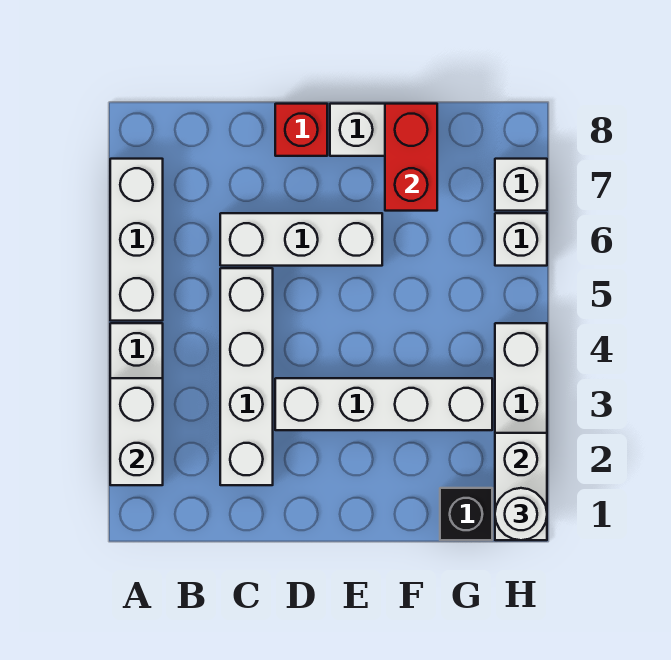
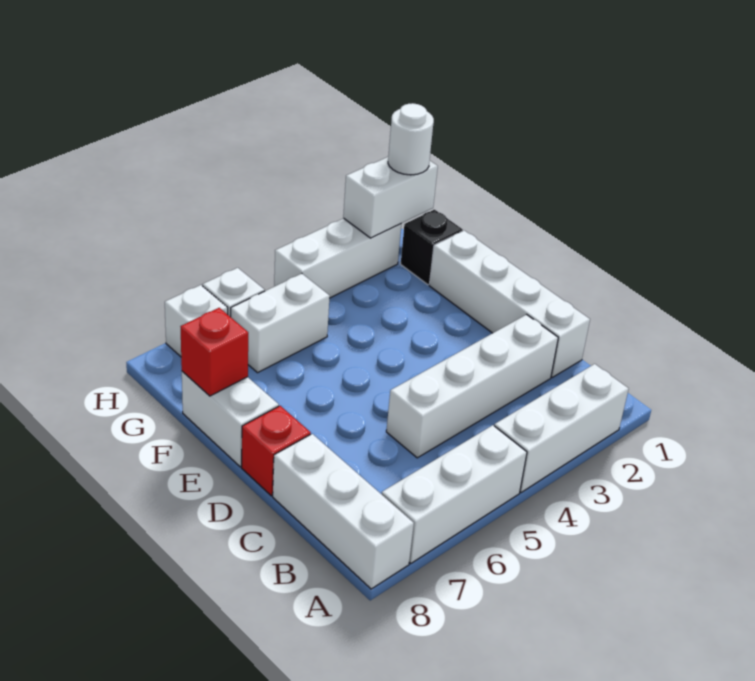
white 1x2 brick [110,378,163,485] -> white 1x2 brick moved to [231,274,330,373]
white 1x3 brick [220,213,382,266] -> white 1x3 brick moved to [273,434,414,589]
white 1x4 brick [275,378,492,430] -> white 1x4 brick moved to [429,231,590,377]
red 1x2 brick [385,104,437,211] -> red 1x1 brick [180,308,248,396]

